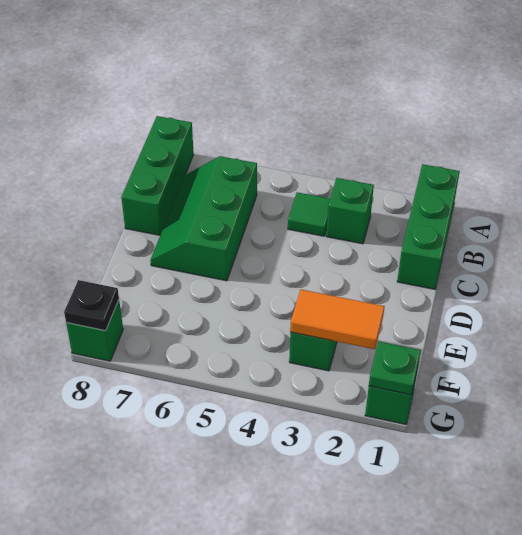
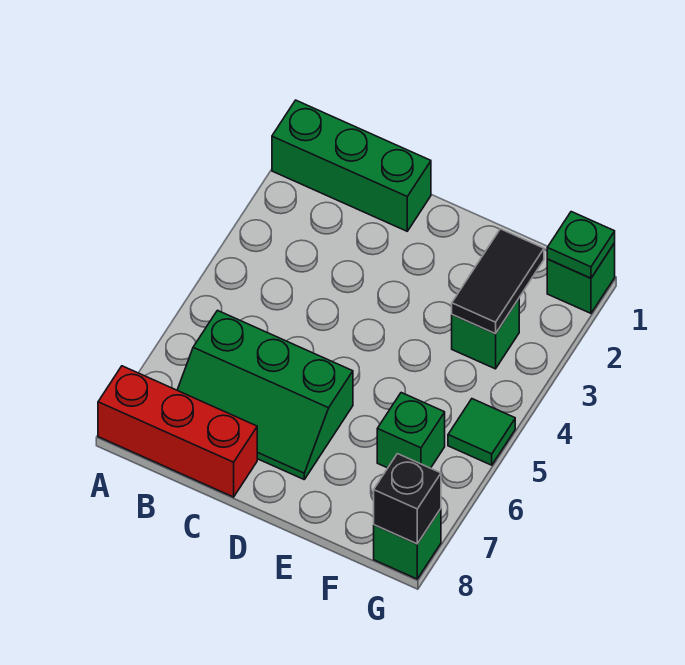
green 1x3 brick [121,116,194,235] -> red 1x3 brick [98,366,257,497]
green 1x1 brick [326,178,374,244] -> green 1x1 brick moved to [377,393,445,468]
green 1x1 tile [288,192,330,236] -> green 1x1 tile moved to [448,399,515,465]
orange 1x2 tile [290,290,385,349] -> black 1x2 tile [452,229,544,334]
black 1x1 plate [64,280,119,331] -> black 1x1 brick [374,454,441,544]

